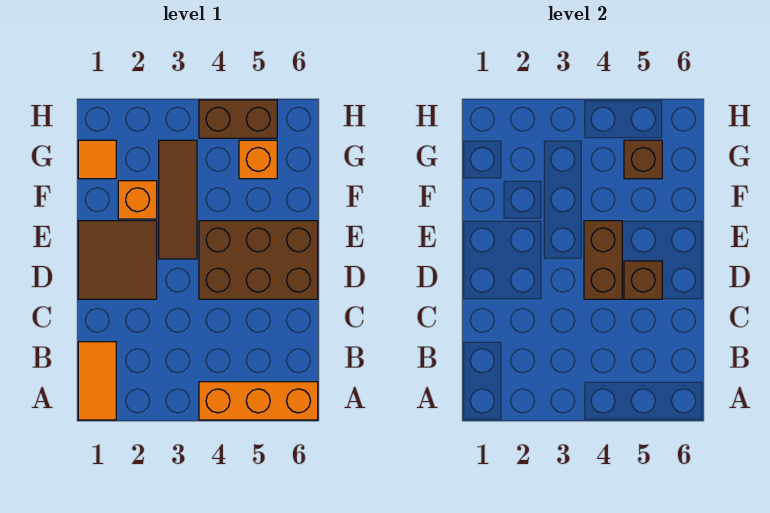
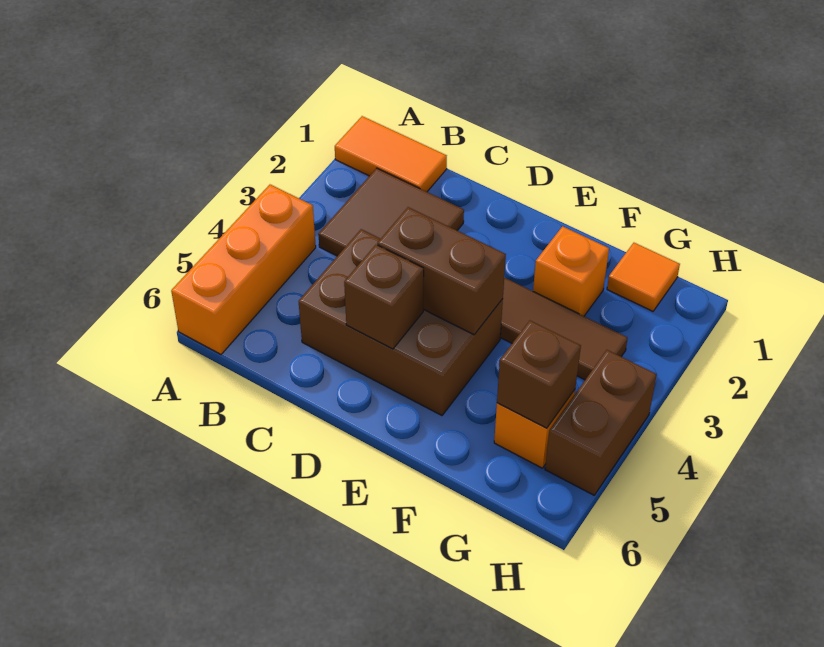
brown 2x2 tile [78,221,157,299] -> brown 2x2 tile moved to [318,168,464,256]
brown 2x3 brick [199,221,318,299] -> brown 2x3 brick turned to [299,229,503,416]

